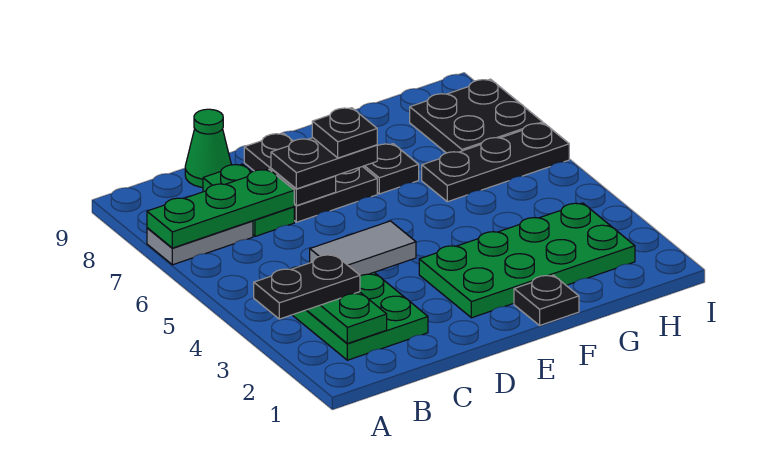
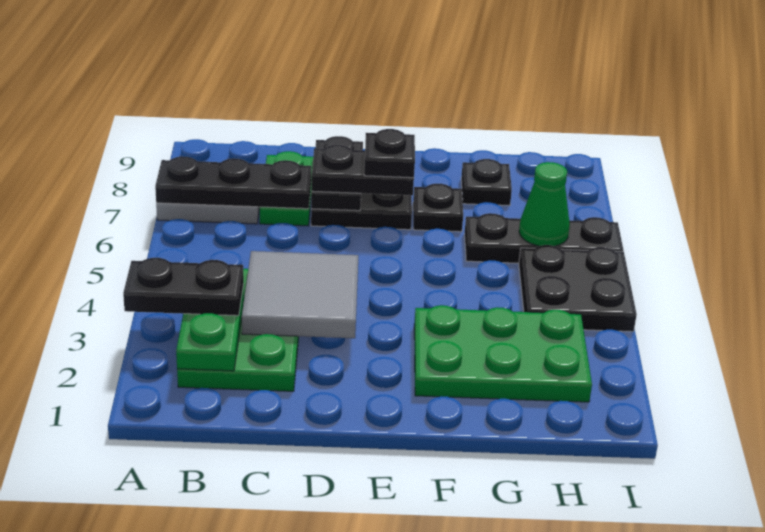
green 1x3 plate [147,170,294,248] -> black 1x3 plate [155,156,311,209]
grey 1x2 tile [310,221,416,276] -> grey 2x2 tile [242,251,358,338]
green 1x1 cone [185,109,231,187] -> green 1x1 cone moved to [519,162,570,246]
green 2x4 plate [419,203,635,318] -> green 2x3 plate [414,305,592,402]
black 1x1 plate [514,275,579,325] -> black 1x1 plate moved to [461,159,512,206]
black 2x2 plate [410,79,543,153] -> black 2x2 plate moved to [519,245,637,332]

